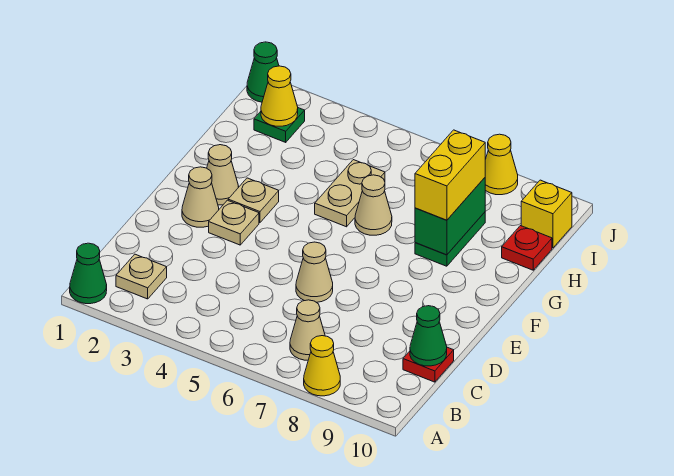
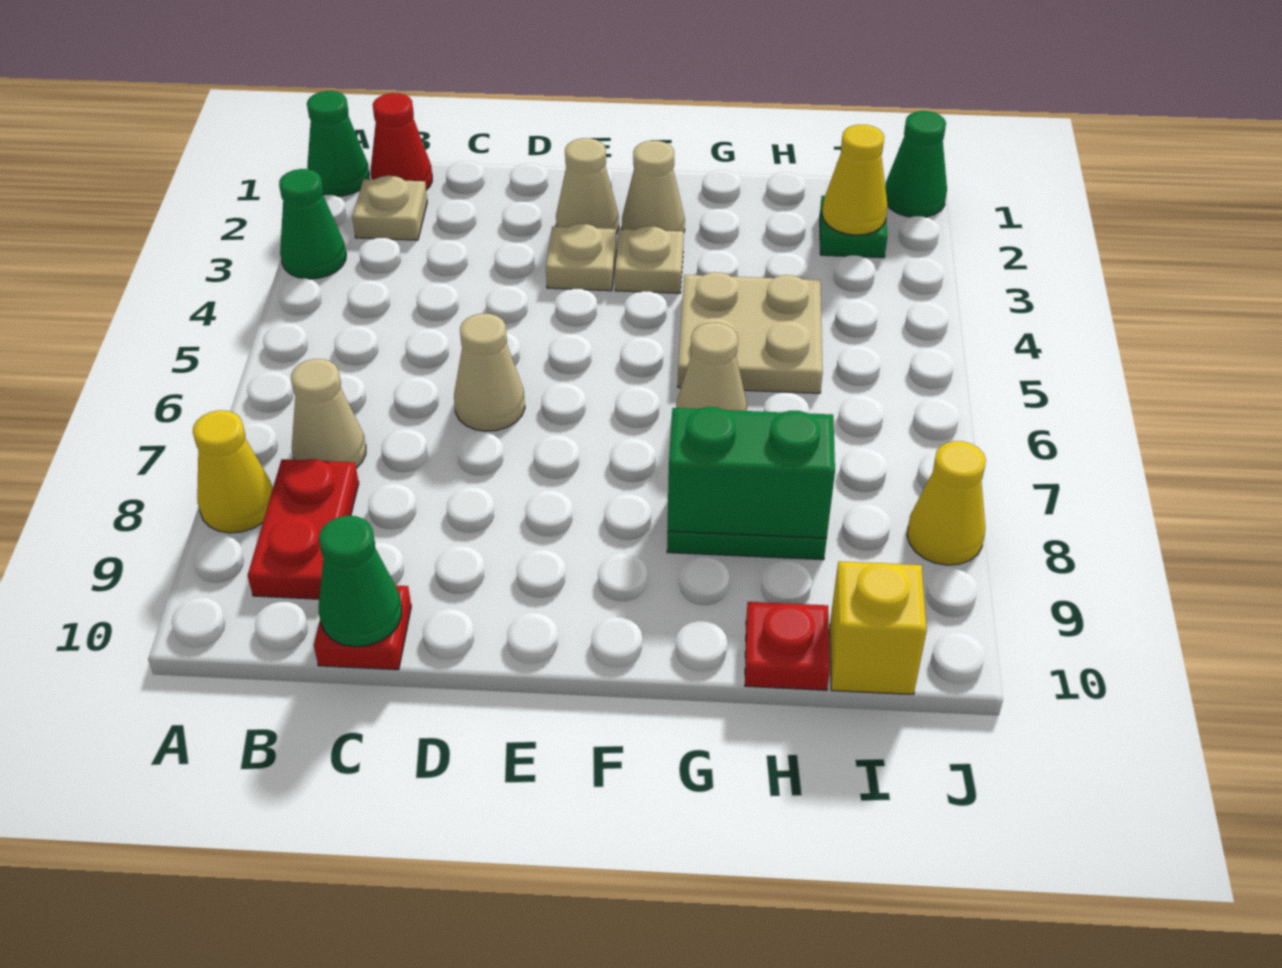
none -> green 1x1 cone [279,169,346,279]
none -> red 1x1 cone [371,93,432,190]
none -> red 1x2 plate [248,459,359,599]
tan 1x2 plate [315,160,385,227] -> tan 2x2 plate [678,272,823,393]
yellow 1x2 brick [415,130,485,220] -> none

